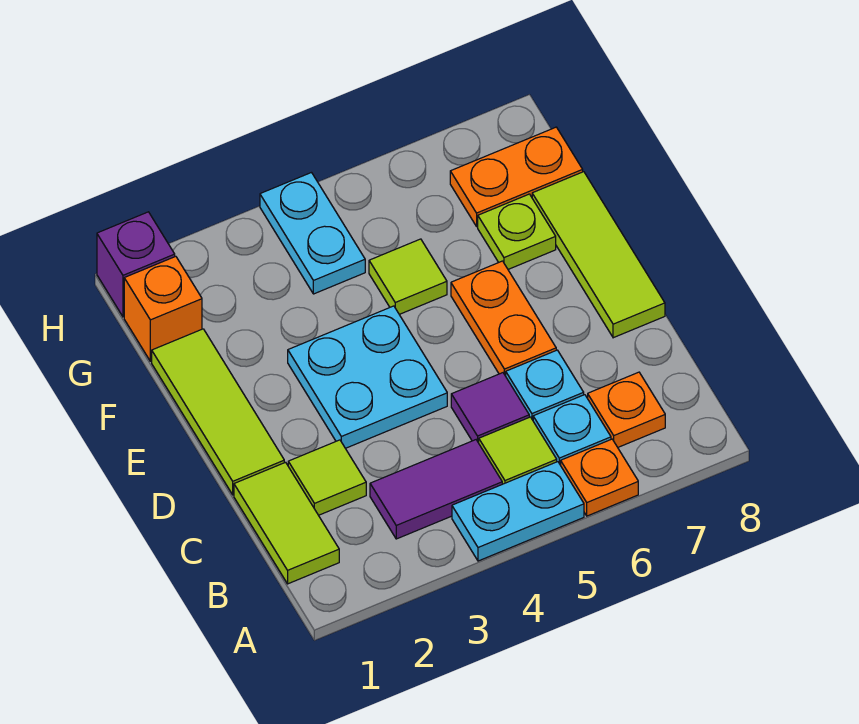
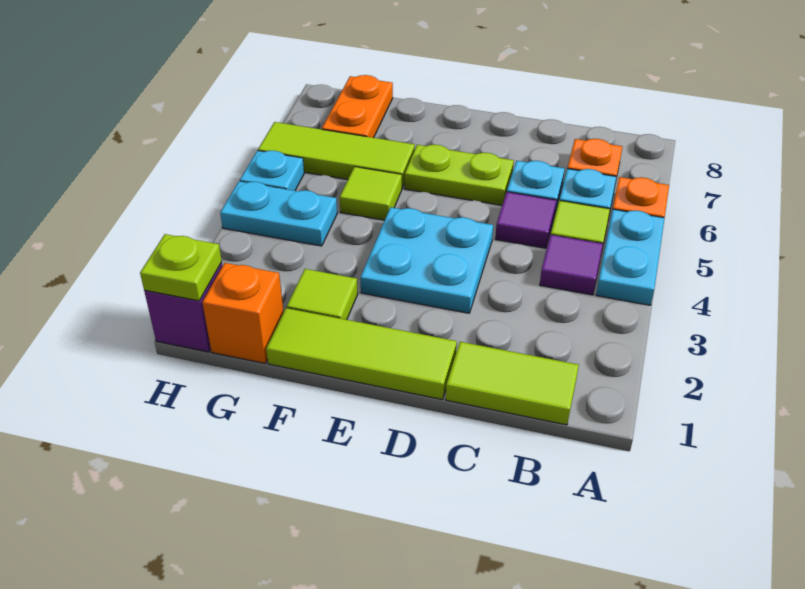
purple 1x2 tile [370,440,502,539] -> purple 1x1 tile [540,235,603,295]
lime 1x1 tile [288,440,366,515] -> lime 1x1 tile moved to [287,269,358,320]
orange 1x2 plate [451,261,556,376] -> lime 1x2 plate [405,145,514,205]
lime 1x3 tile [532,172,665,338] -> lime 1x3 tile moved to [258,122,415,188]
lime 1x1 plate [478,194,556,269] -> lime 1x1 plate moved to [140,234,222,301]
none -> cyan 1x1 plate [240,151,304,191]

